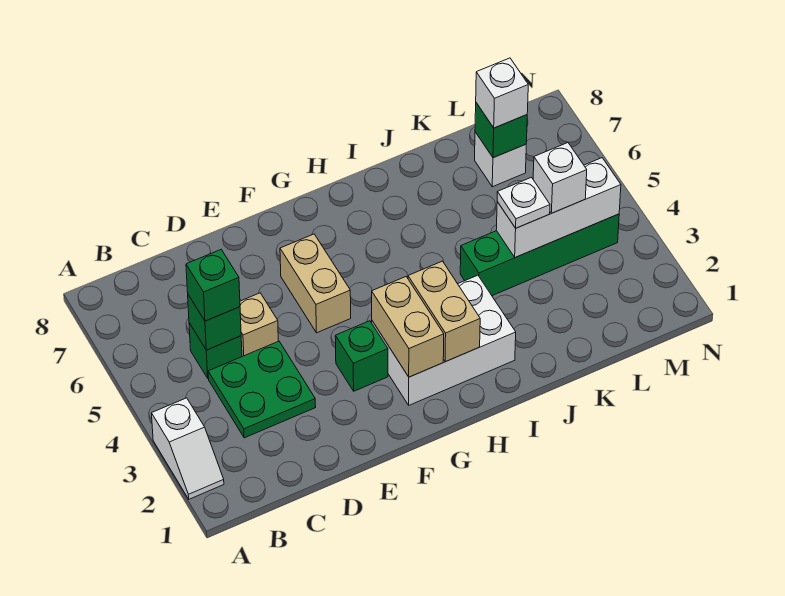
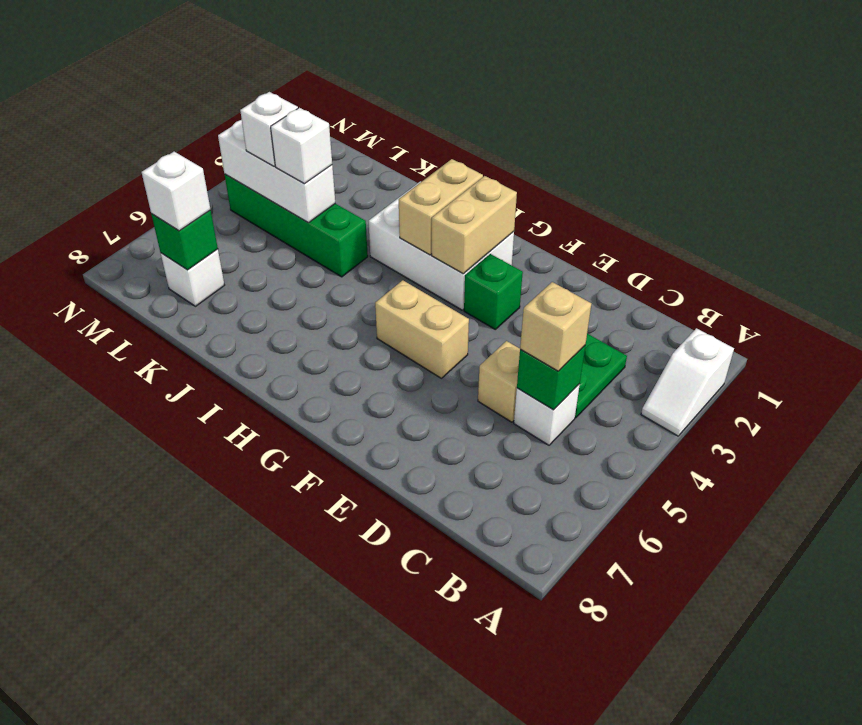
white 1x2 slope [152,398,224,499] -> white 1x2 slope turned to [641,328,734,436]
green 1x1 brick [189,323,242,378] -> white 1x1 brick [514,384,580,445]
green 1x1 brick [186,250,240,321] -> tan 1x1 brick [520,282,591,371]
tan 1x2 brick [280,234,351,333] -> tan 1x2 brick turned to [375,280,469,378]
white 1x1 plate [497,177,550,228] -> white 1x1 brick [271,108,332,184]

